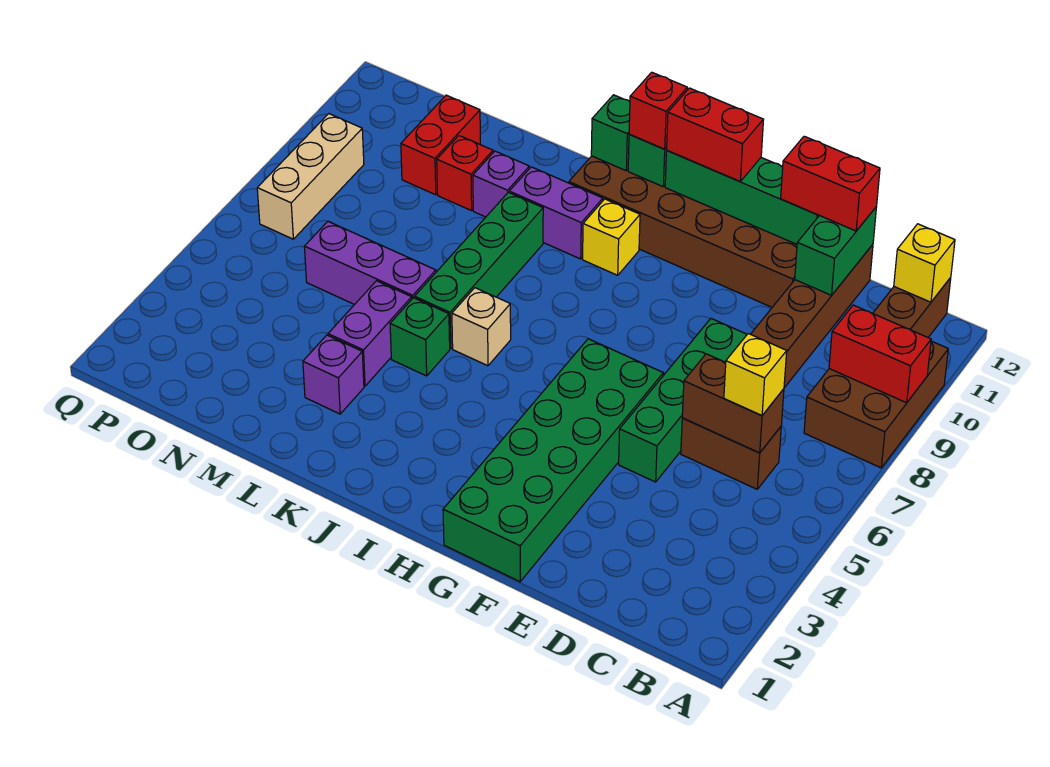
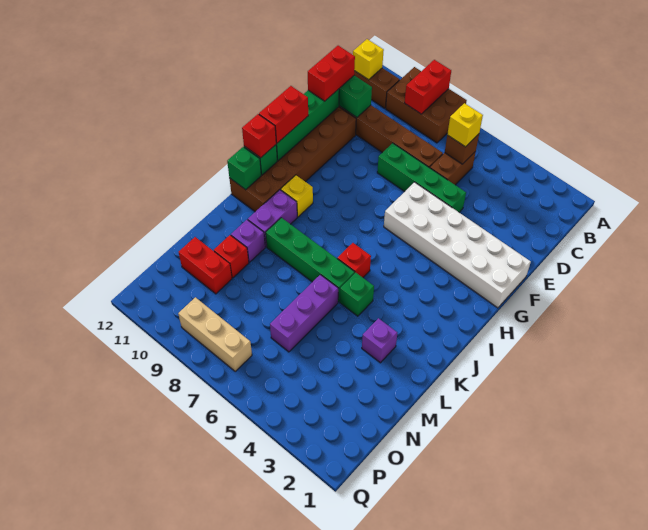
brown 1x2 brick [682,354,784,453] -> brown 1x1 brick [445,134,479,164]
green 2x6 brick [443,339,663,582] -> white 2x6 brick [384,182,531,308]
tan 1x1 brick [452,288,511,366] -> red 1x1 brick [337,243,371,277]
purple 1x2 brick [328,281,412,386] -> none

